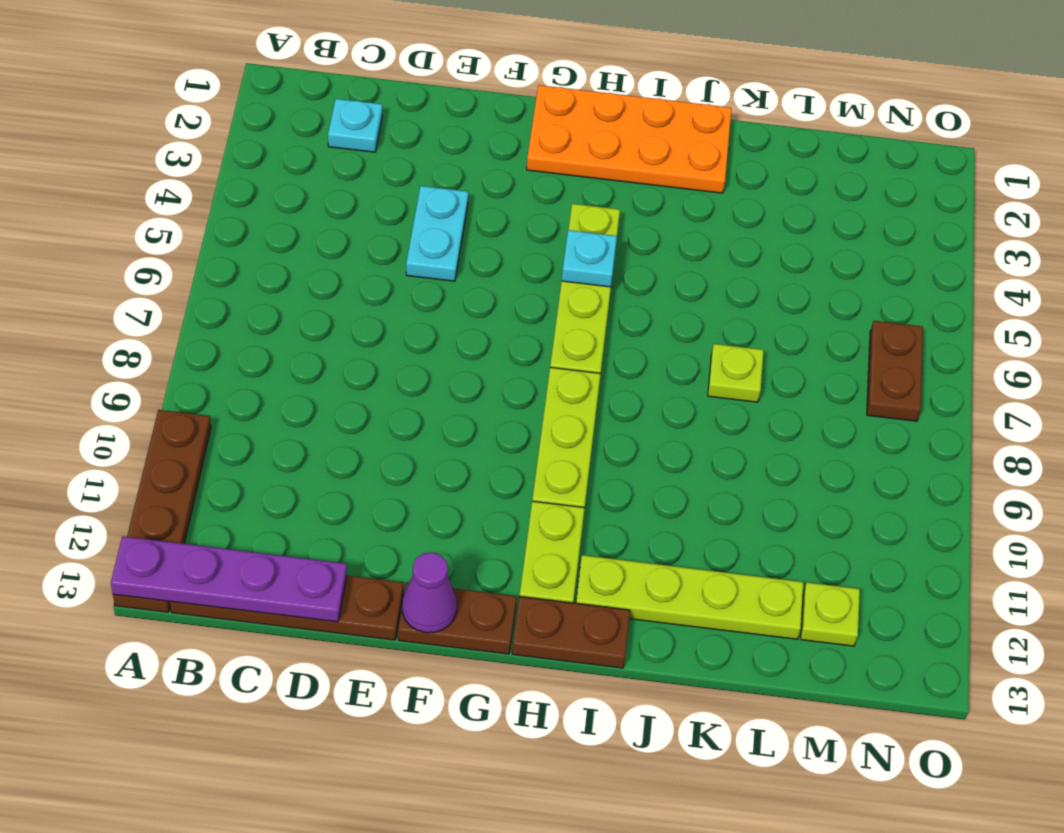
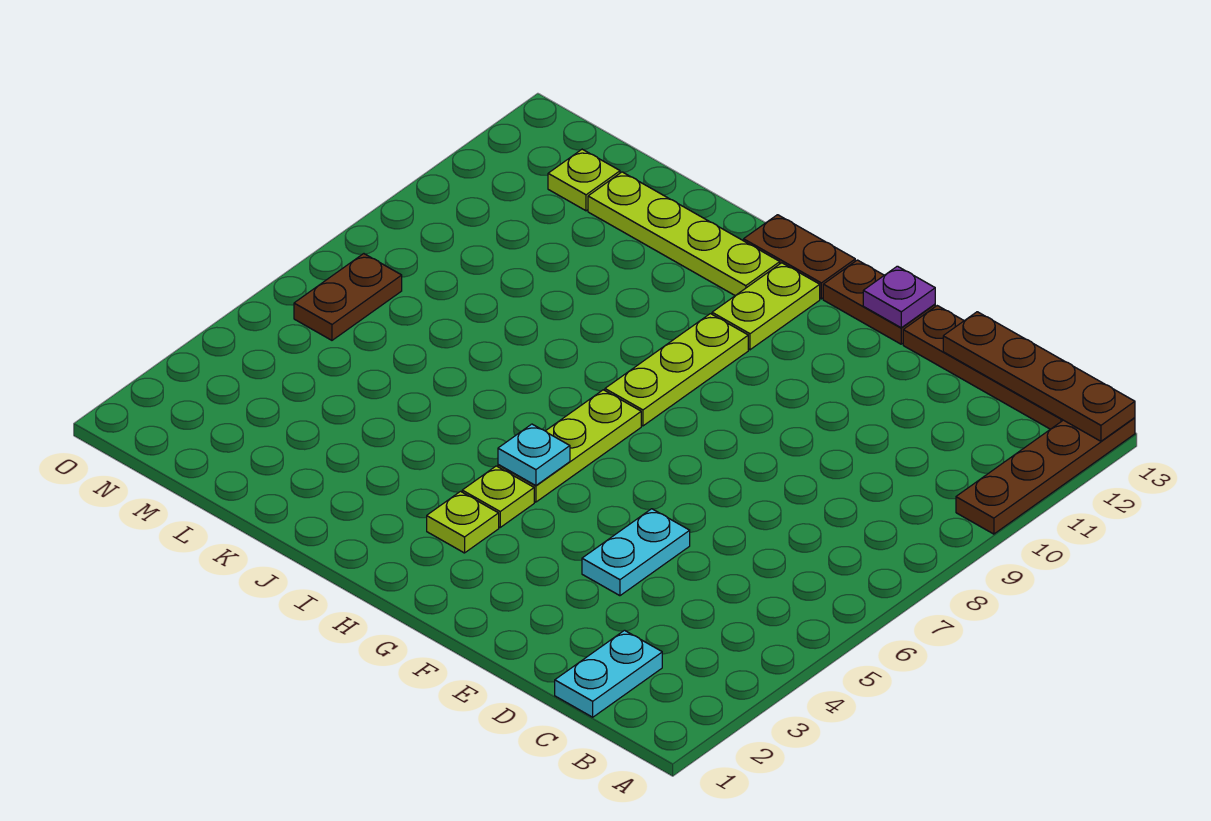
purple 1x4 plate [111,536,347,622] -> brown 1x4 plate [943,312,1135,441]
cyan 1x1 plate [328,99,382,152] -> cyan 1x2 plate [555,630,662,717]
purple 1x1 cone [402,552,457,633] -> purple 1x1 plate [863,266,935,328]
orange 2x4 plate [527,85,732,193] -> none
lime 1x1 plate [708,344,764,402] -> lime 1x1 plate moved to [427,491,499,553]

